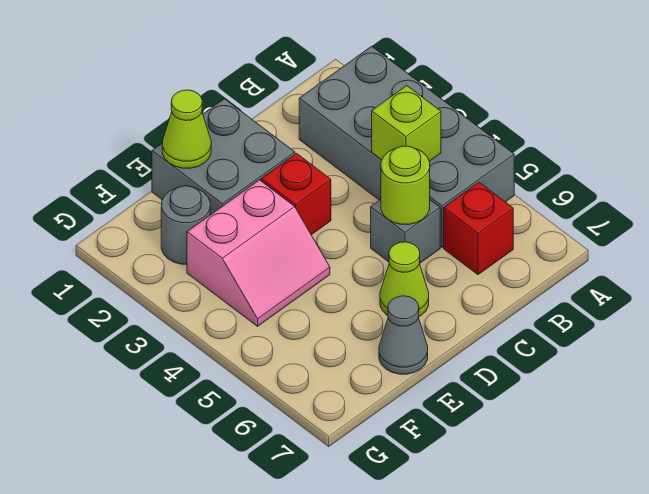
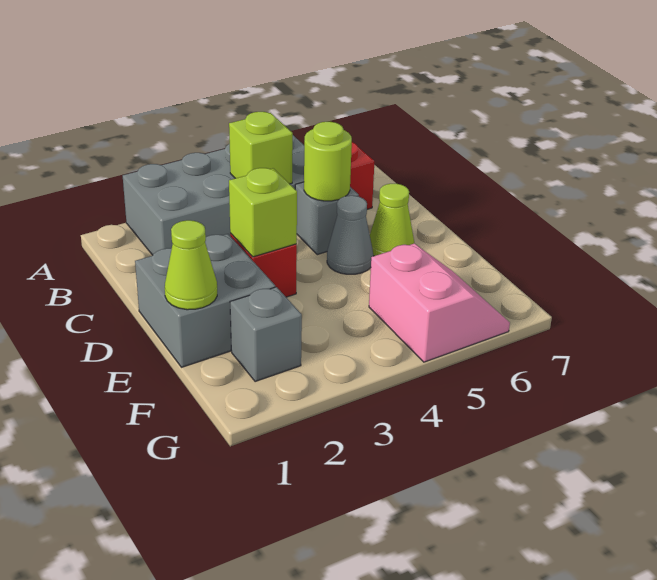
none -> lime 1x1 brick [229,168,297,257]
pink 2x2 slope [187,180,330,326] -> pink 2x2 slope moved to [369,244,510,362]
grey 1x1 cone [379,296,428,374] -> grey 1x1 cone moved to [327,196,373,274]
grey 1x1 round brick [161,186,210,264] -> grey 1x1 brick [230,287,302,382]

